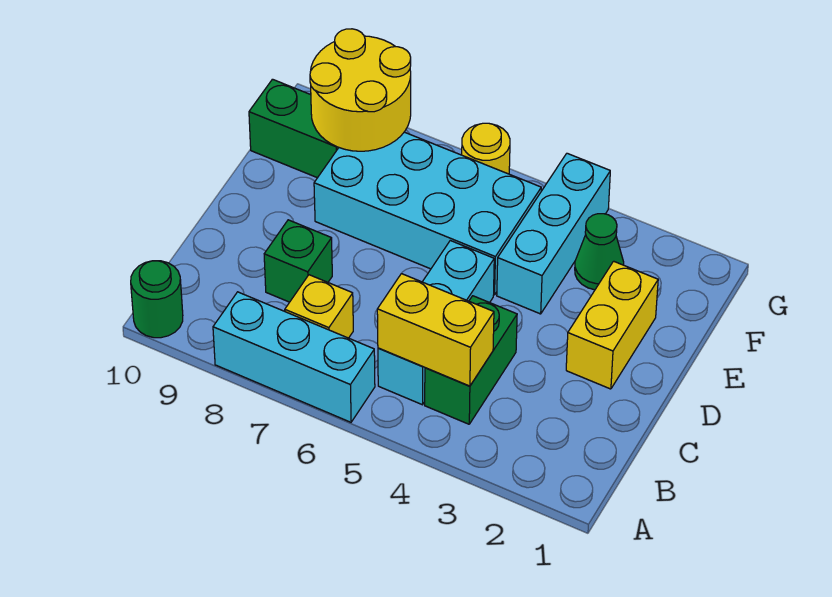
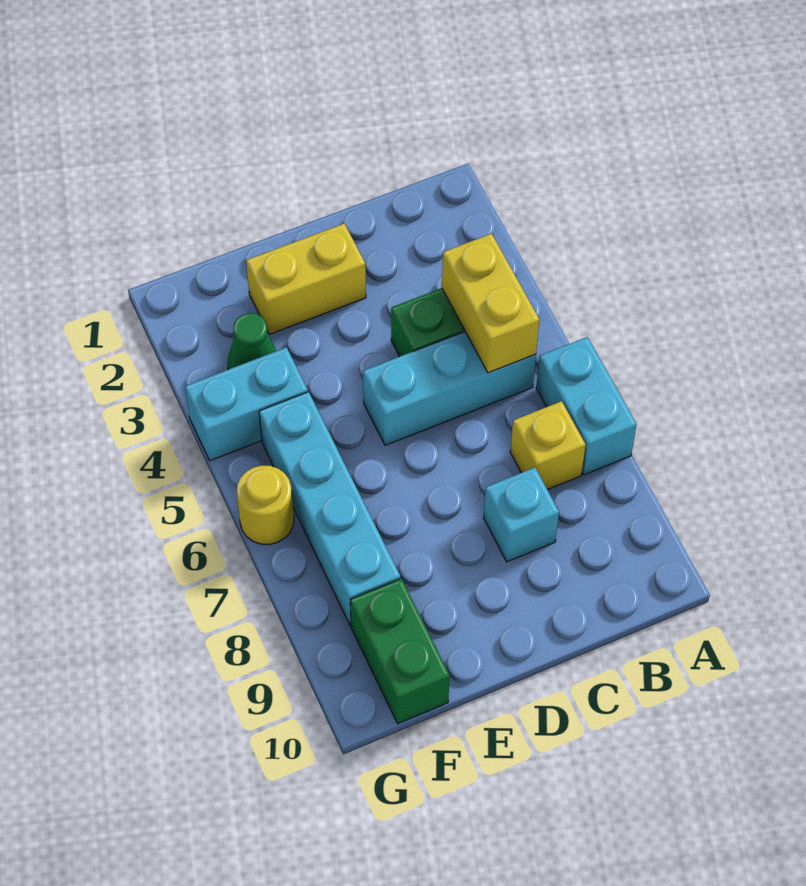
cyan 1x3 brick [213,292,375,422] -> cyan 1x2 brick [536,337,637,475]
green 1x1 round brick [131,261,183,338] -> none
green 1x1 brick [264,220,332,302] -> cyan 1x1 brick [484,467,559,562]
cyan 1x3 brick [497,153,610,314] -> cyan 1x2 brick [185,347,308,461]
cyan 2x4 brick [314,132,541,295] -> cyan 1x4 brick [259,392,400,626]
yellow 2x2 round brick [310,29,411,151] -> none

